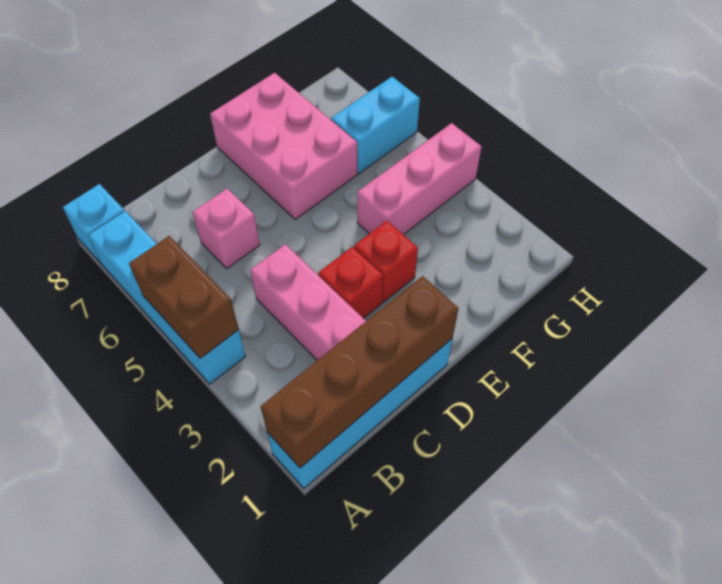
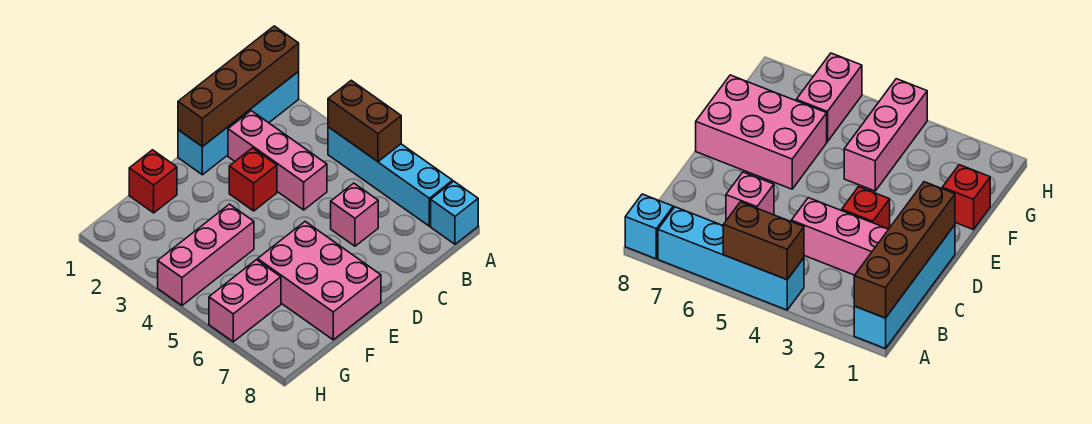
red 1x1 brick [354,221,418,302] -> red 1x1 brick moved to [129,150,177,213]
cyan 1x2 brick [331,77,420,174] -> pink 1x2 brick [209,260,281,342]

